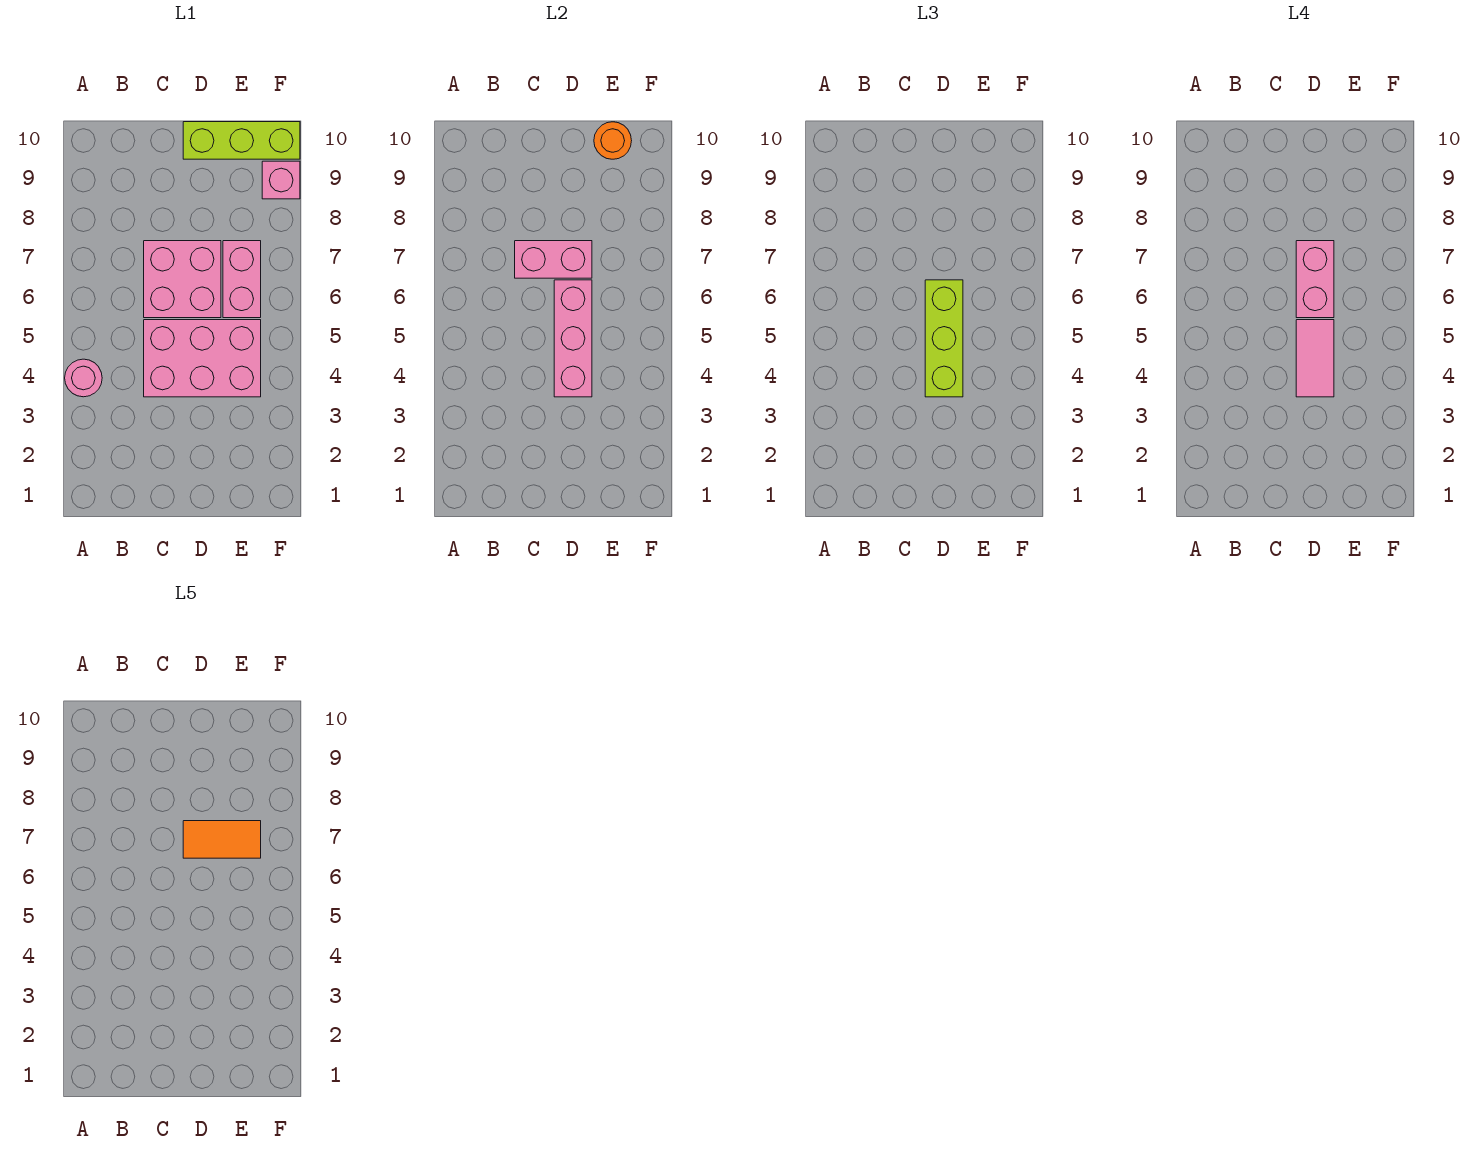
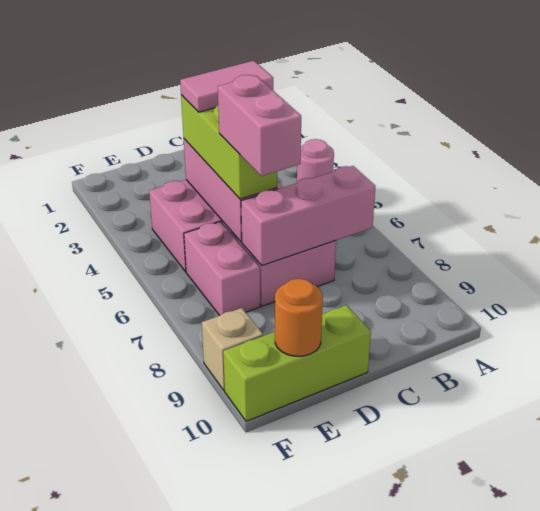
pink 1x2 brick [515,241,592,278] -> pink 1x3 brick [241,166,376,265]
pink 1x2 tile [1296,320,1334,397] -> pink 1x2 tile turned to [180,61,273,112]
orange 1x2 tile [183,821,261,858] -> none
pink 1x1 brick [262,161,300,199] -> tan 1x1 brick [202,308,263,391]

